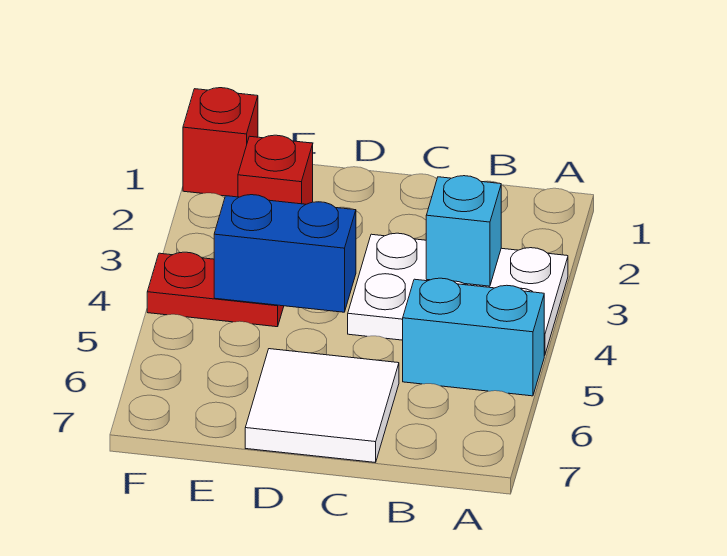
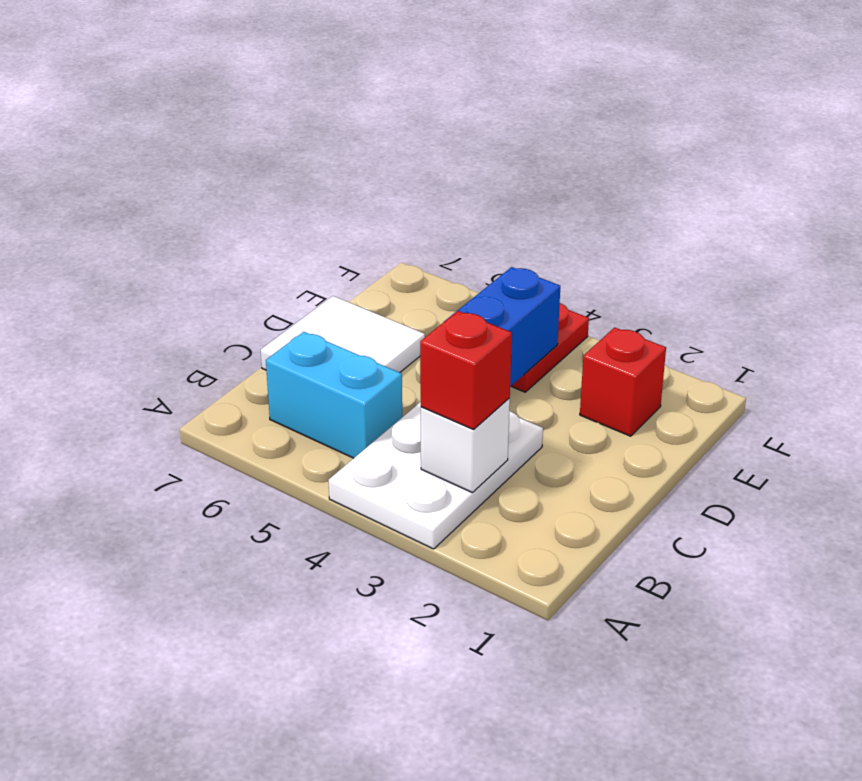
cyan 1x2 brick [403,278,544,396] -> cyan 1x2 brick turned to [266,332,402,458]
cyan 1x1 brick [426,176,501,286] -> white 1x1 brick [421,398,510,493]
red 1x1 brick [183,88,258,197] -> red 1x1 brick moved to [420,311,512,430]

